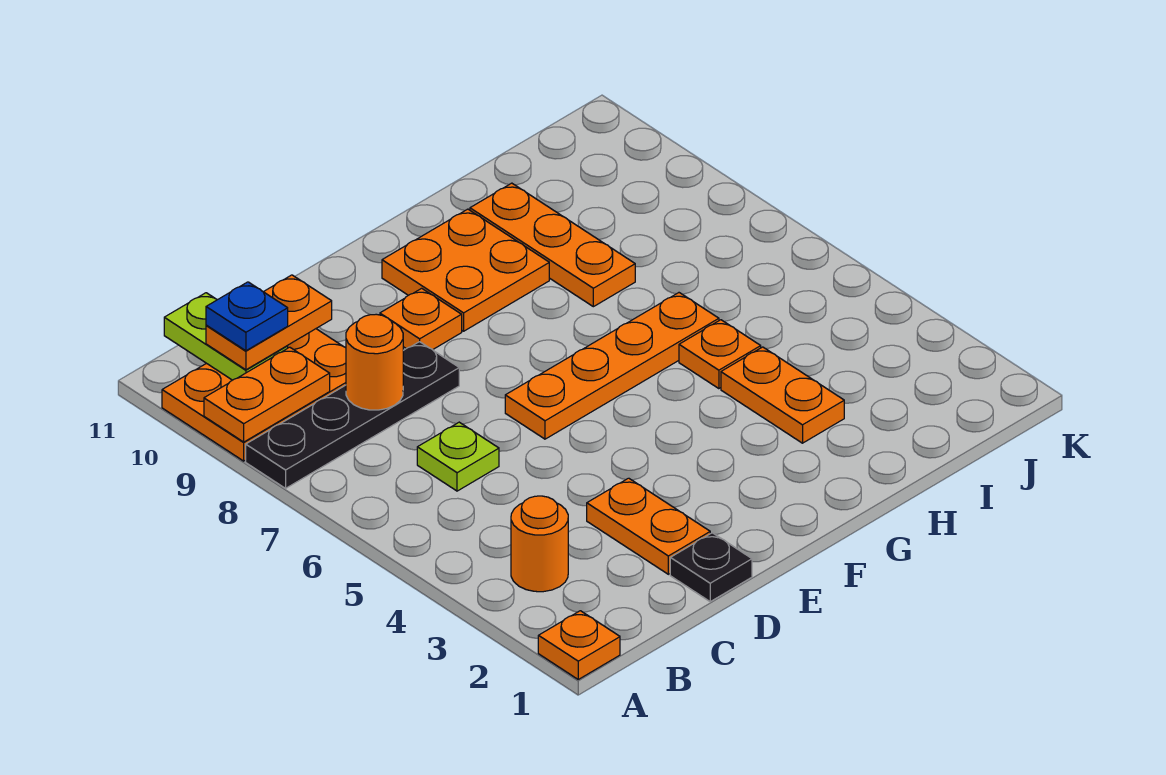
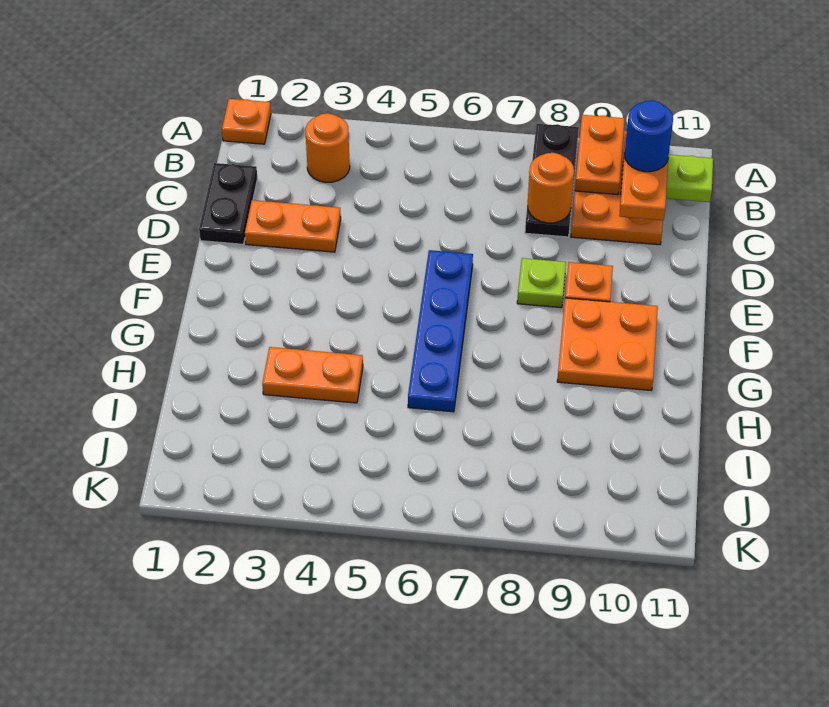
black 1x4 plate [246,342,459,488] -> black 1x3 plate [525,124,579,237]
blue 1x1 plate [206,282,288,351] -> blue 1x1 round brick [624,100,673,172]
lime 1x1 plate [417,422,499,491] -> lime 1x1 plate moved to [517,258,566,308]
black 1x1 plate [670,533,752,602] -> black 1x2 plate [199,163,257,244]
orange 1x4 plate [505,293,719,439] -> blue 1x4 plate [408,250,473,412]
orange 1x1 plate [679,320,761,389] -> none
orange 1x3 plate [470,183,635,307] -> none

